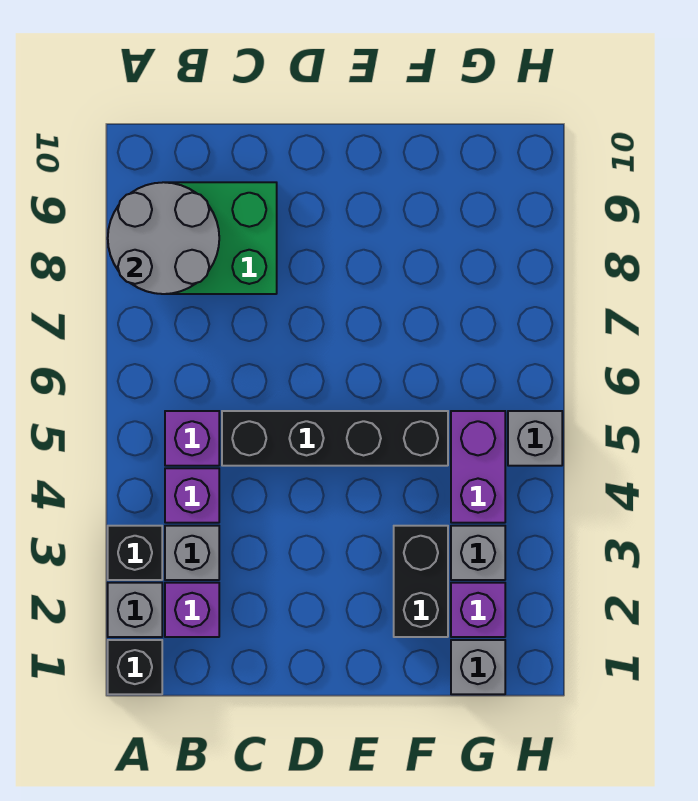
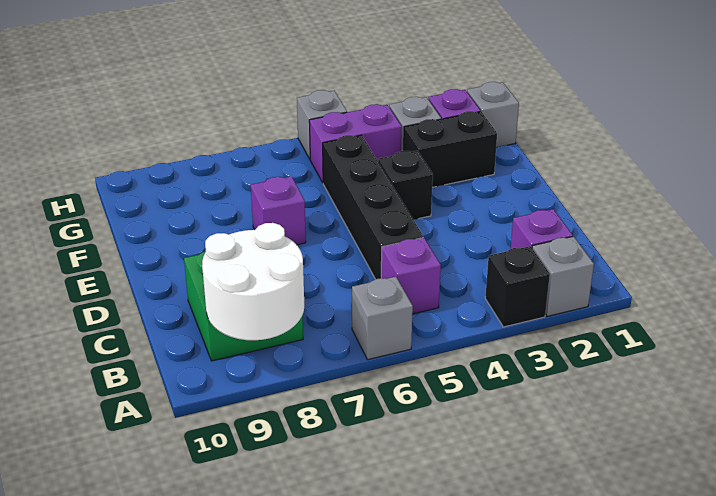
black 1x1 brick [108,640,162,694] -> black 1x1 brick moved to [378,151,433,220]
grey 2x2 round brick [108,182,219,294] -> white 2x2 round brick [202,223,304,340]
grey 1x1 brick [165,526,219,580] -> grey 1x1 brick moved to [352,277,413,360]
purple 1x1 brick [165,468,219,523] -> purple 1x1 brick moved to [251,176,306,245]

